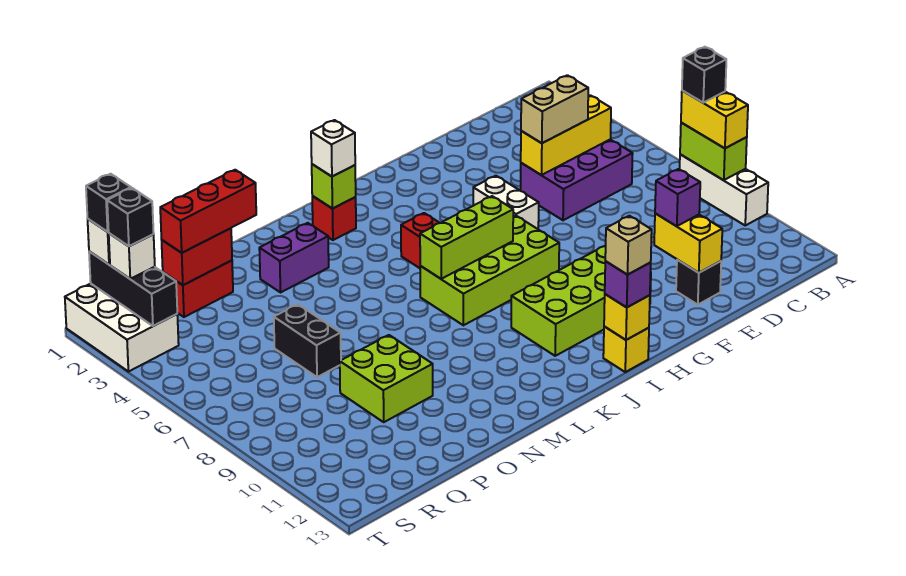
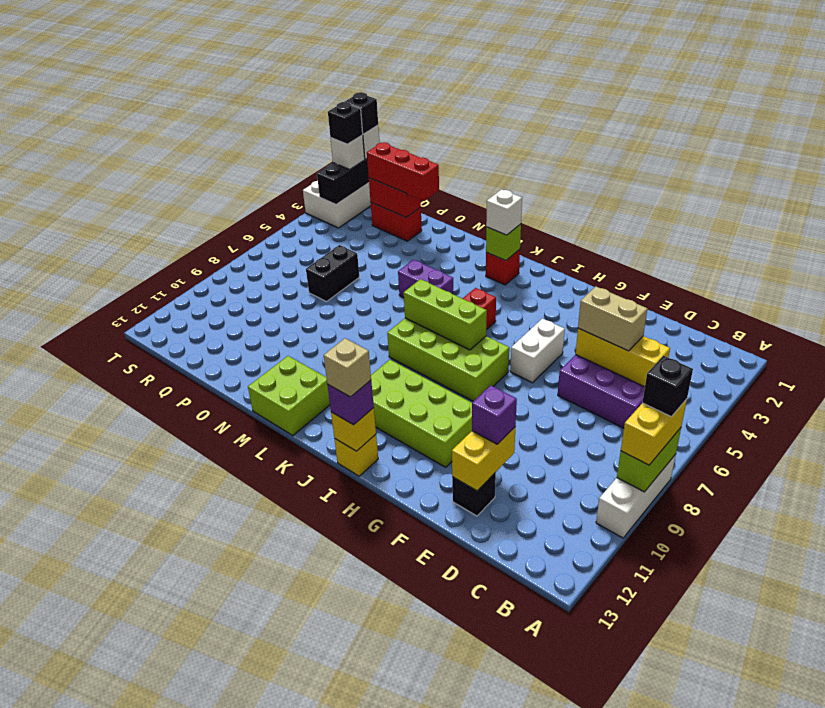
purple 1x2 brick [259,223,329,292] -> purple 1x2 brick moved to [398,260,454,298]
lime 2x2 brick [340,335,433,422] -> lime 2x2 brick moved to [248,356,330,436]

